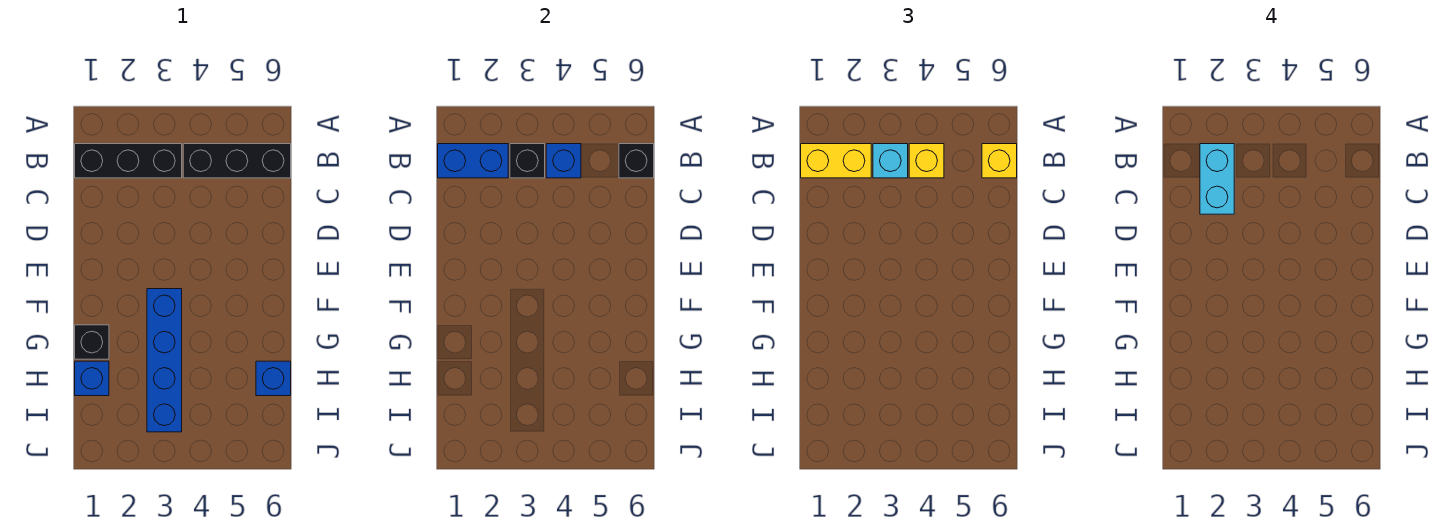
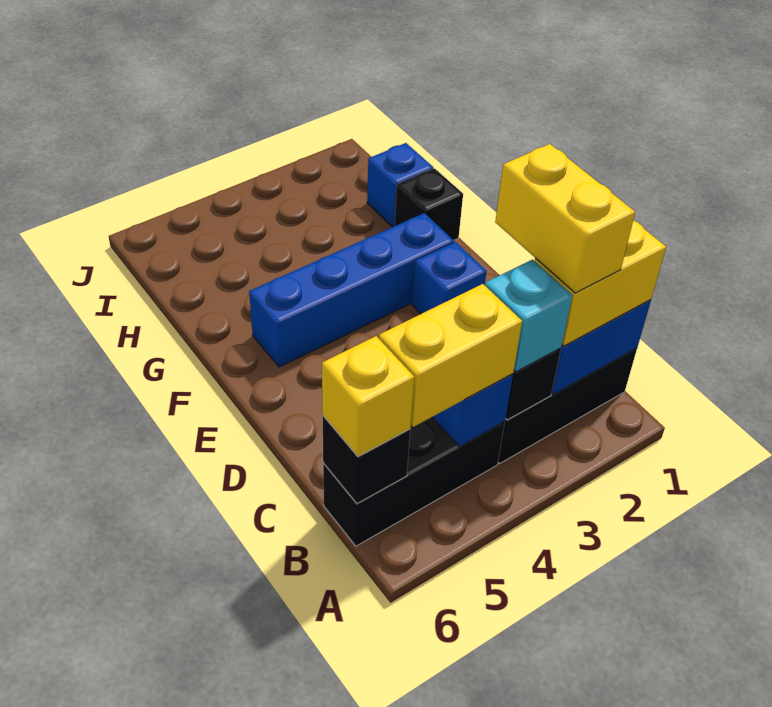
cyan 1x2 brick [1200,144,1234,214] -> yellow 1x2 brick [495,144,635,293]
yellow 1x1 brick [909,144,944,178] -> yellow 1x2 brick [379,284,522,427]
blue 1x4 brick [147,289,182,432] -> blue 1x4 brick turned to [249,213,454,367]
blue 1x1 brick [256,361,291,396] -> blue 1x1 brick moved to [412,242,486,314]

